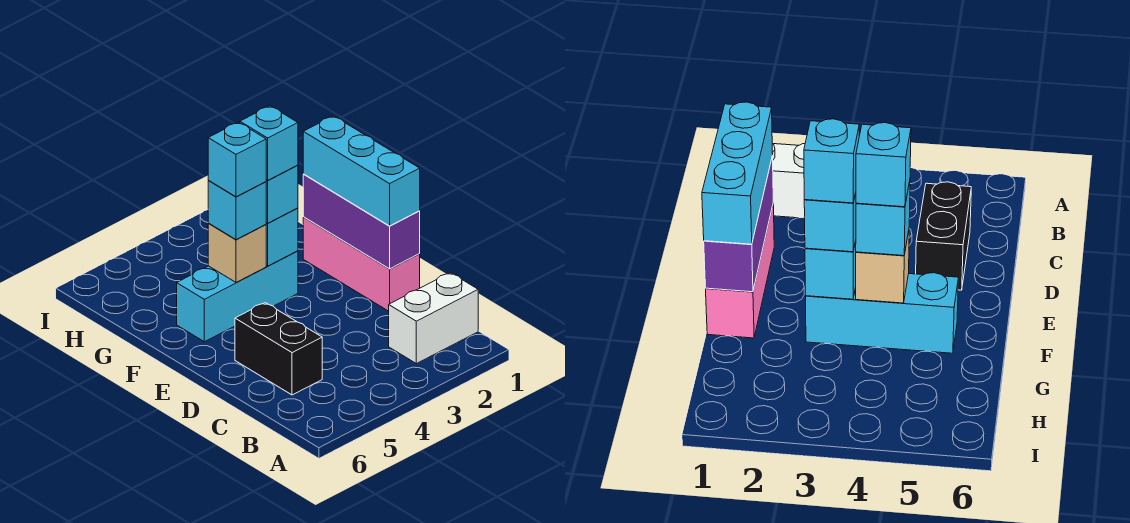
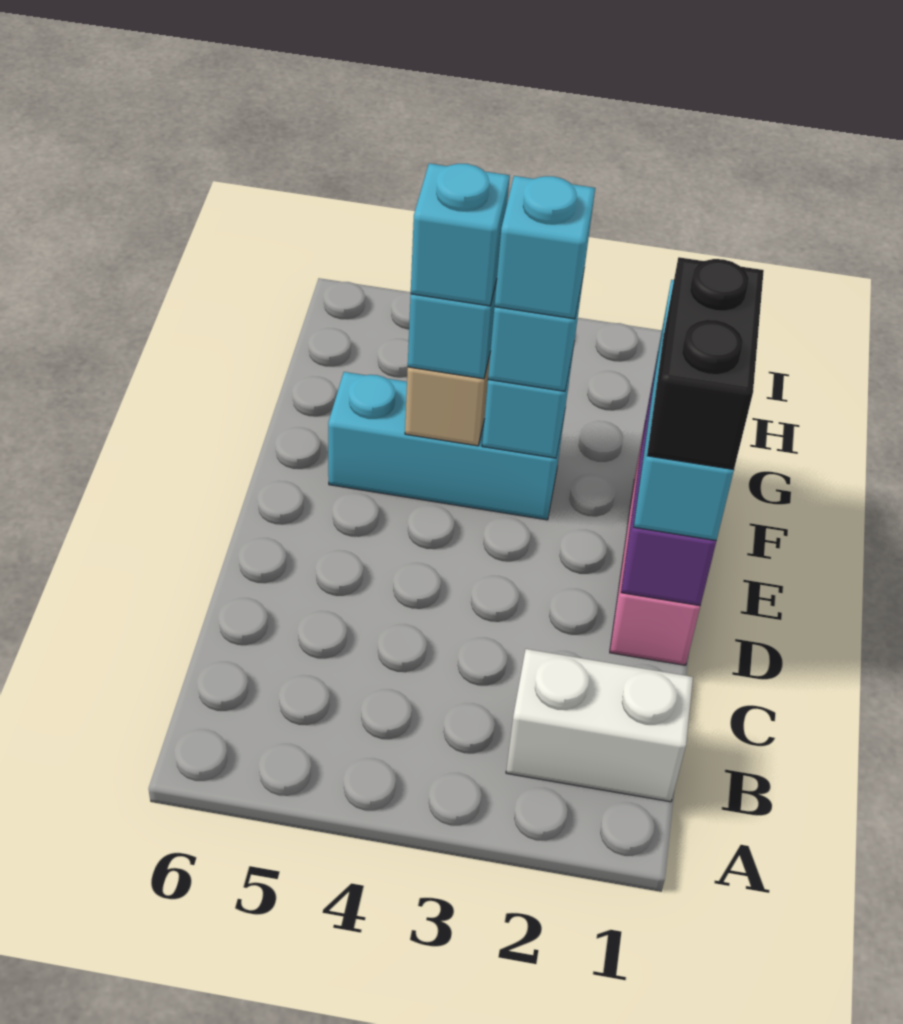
black 1x2 brick [235,303,322,395] -> black 1x2 brick moved to [647,257,764,469]

